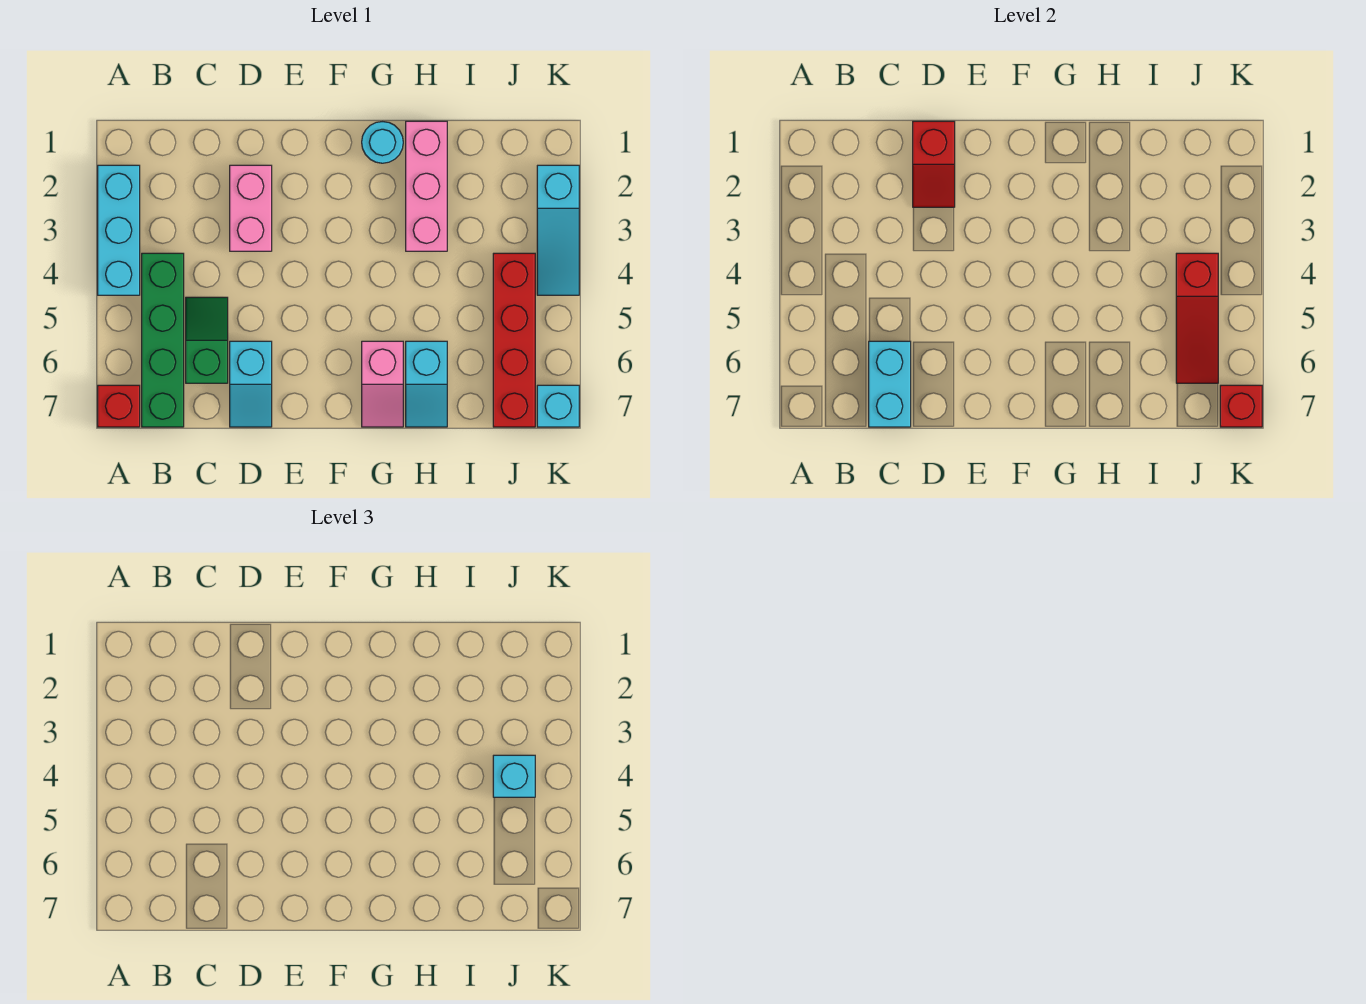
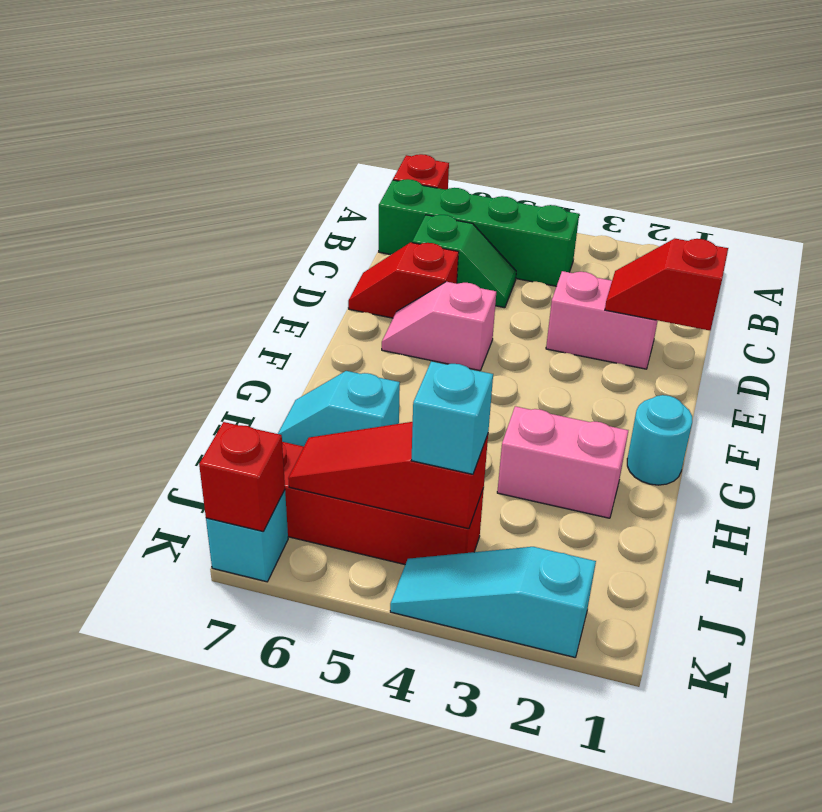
cyan 1x3 brick [98,165,140,295] -> none
cyan 1x2 brick [869,341,911,427] -> none
cyan 1x2 slope [230,341,272,427] -> red 1x2 slope [348,242,459,318]
pink 1x2 slope [362,341,403,427] -> pink 1x2 slope moved to [382,282,496,371]
pink 1x3 brick [406,121,447,251] -> pink 1x2 brick [497,406,628,518]

